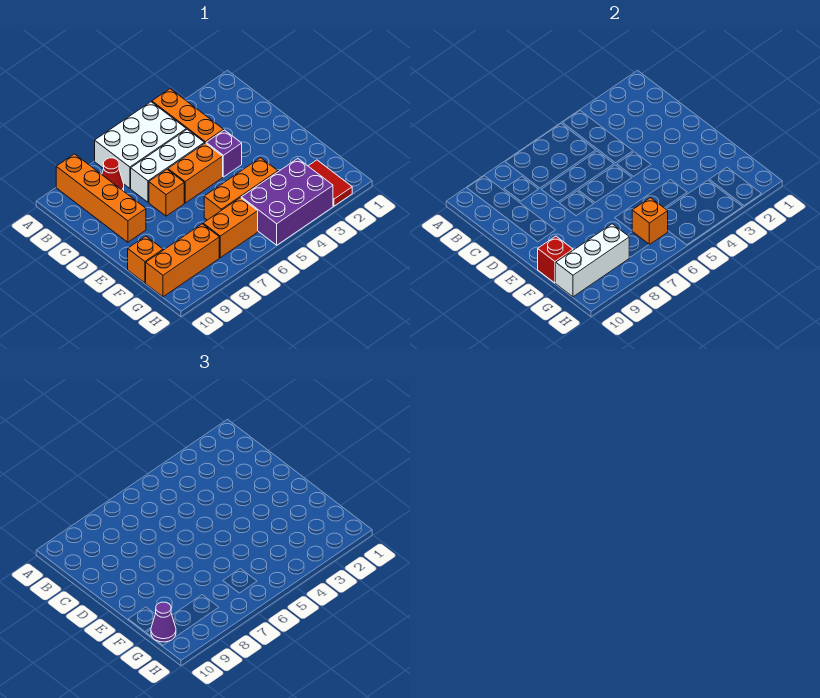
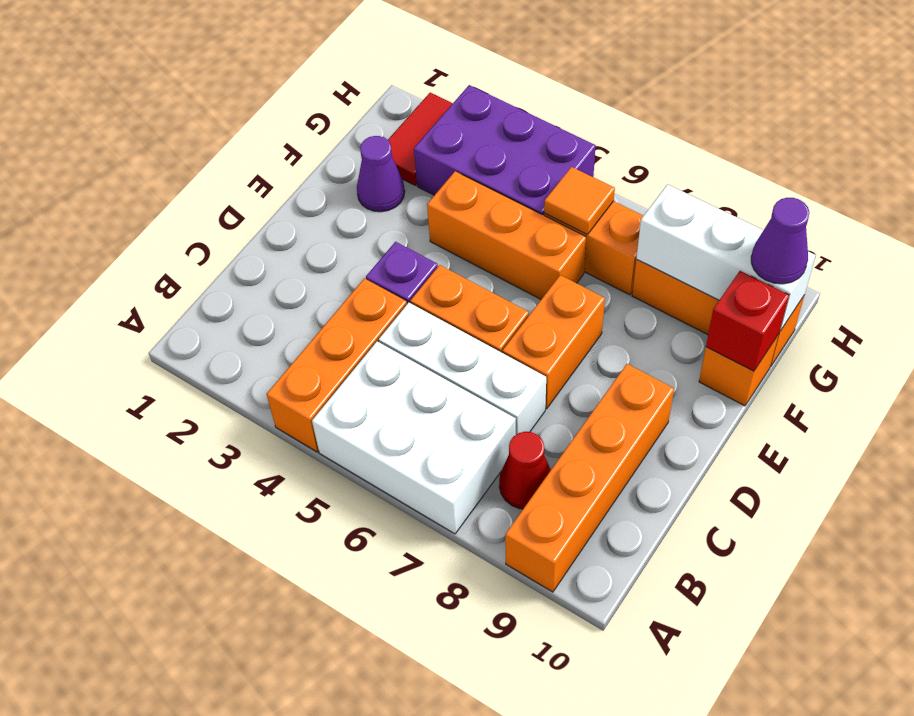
orange 1x1 brick [149,169,184,216] -> orange 1x2 brick [502,275,605,409]
none -> purple 1x1 cone [357,136,405,212]
orange 1x1 brick [632,198,668,245] -> orange 1x1 tile [544,167,615,235]

